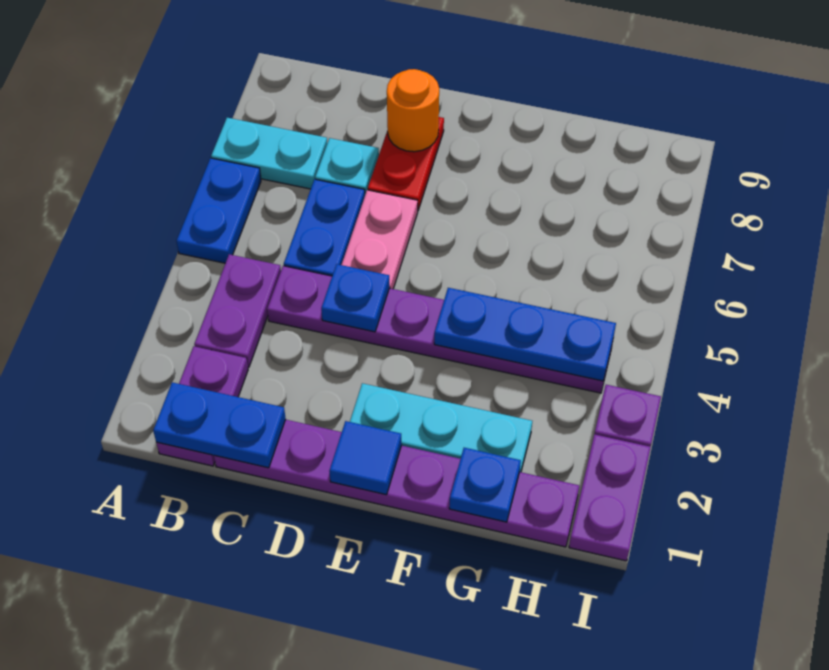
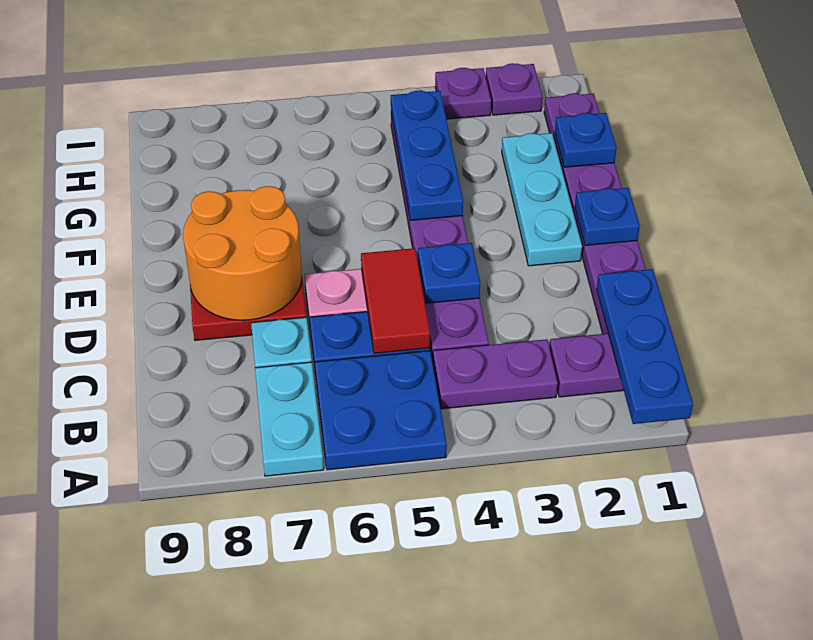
blue 1x2 plate [176,158,261,263] -> blue 2x2 plate [315,351,447,470]
blue 1x2 plate [153,382,286,468] -> blue 1x3 plate [597,269,693,424]
none -> red 1x2 tile [361,248,430,353]
orange 1x1 round brick [387,69,439,152] -> orange 2x2 round brick [183,186,302,320]
blue 1x1 tile [329,421,402,495] -> blue 1x1 plate [575,188,640,246]
purple 1x2 plate [569,434,651,561] -> purple 1x1 plate [486,63,542,115]

